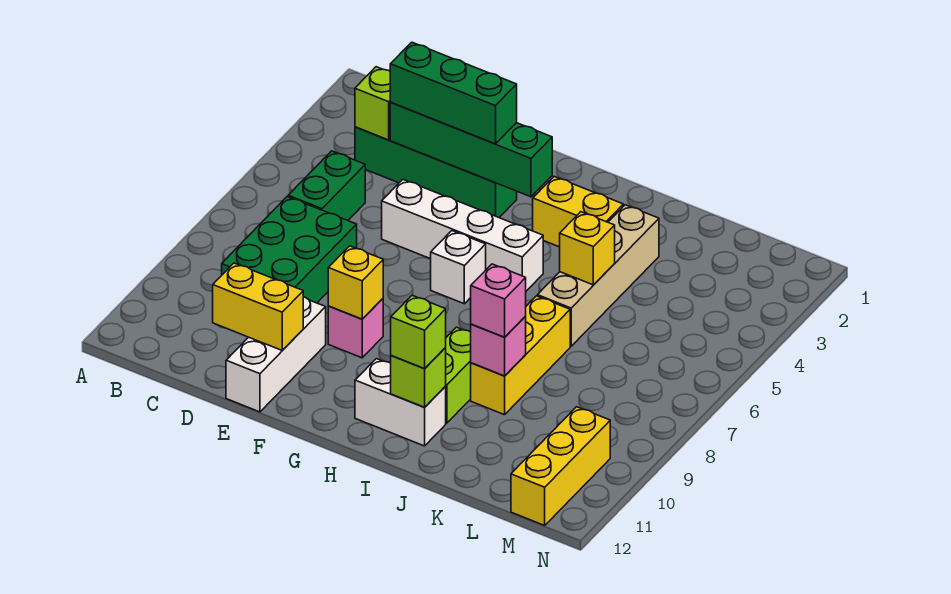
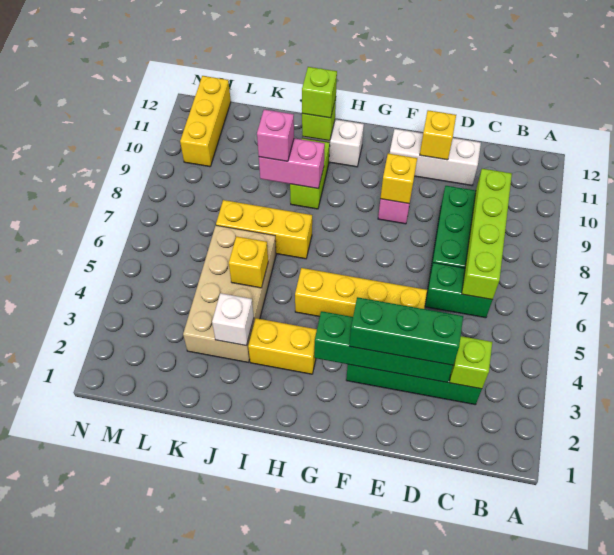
green 1x2 brick [288,151,365,220] -> green 1x2 brick turned to [425,263,492,318]
none -> lime 1x4 brick [462,169,512,300]
yellow 1x2 brick [213,263,303,350] -> yellow 1x1 brick [420,110,456,160]
white 1x4 brick [382,180,543,291] -> yellow 1x4 brick [295,268,427,317]
white 1x3 brick [226,297,326,412] -> white 1x3 brick turned to [390,129,481,185]
white 1x1 brick [431,231,486,304] -> white 1x1 brick moved to [212,293,254,346]
tan 1x4 brick [537,205,659,346] -> tan 2x4 brick [183,225,276,362]
yellow 1x3 brick [471,296,570,415] -> yellow 1x3 brick turned to [216,200,312,259]
pink 1x1 brick [471,316,526,376] -> pink 1x2 brick [259,138,325,189]

